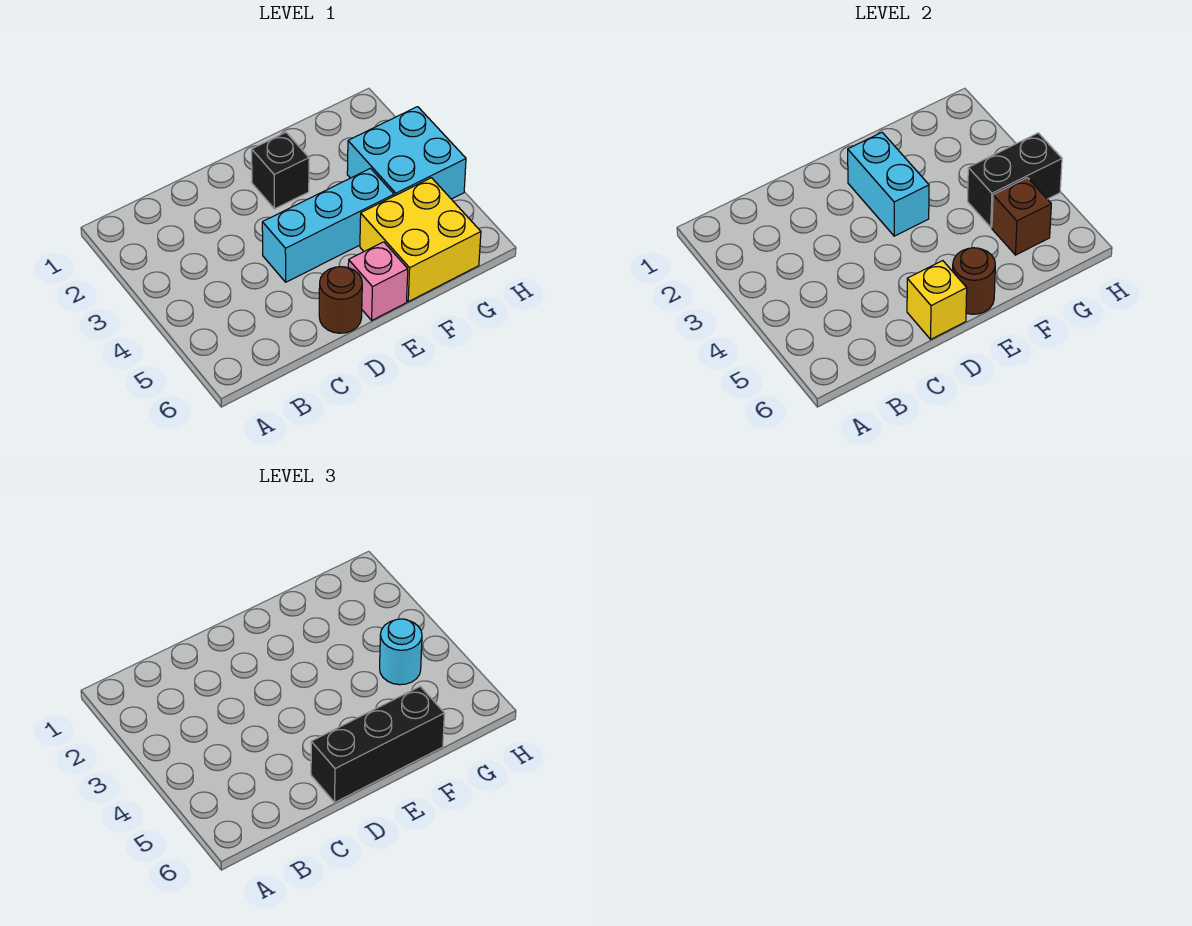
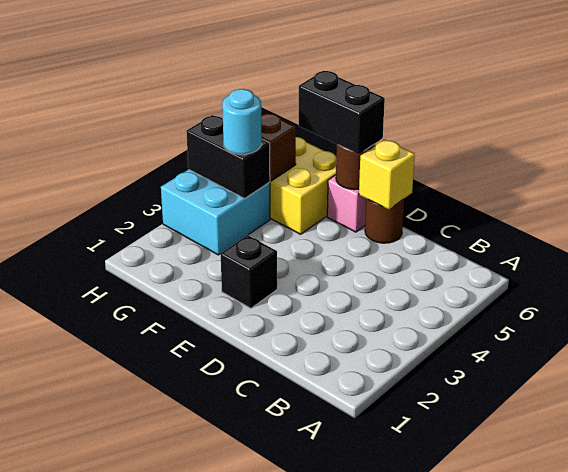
cyan 1x3 brick [262,168,394,282] -> none
black 1x3 brick [311,686,445,802] -> black 1x2 brick [299,71,385,154]
cyan 1x2 brick [848,133,929,236] -> none

